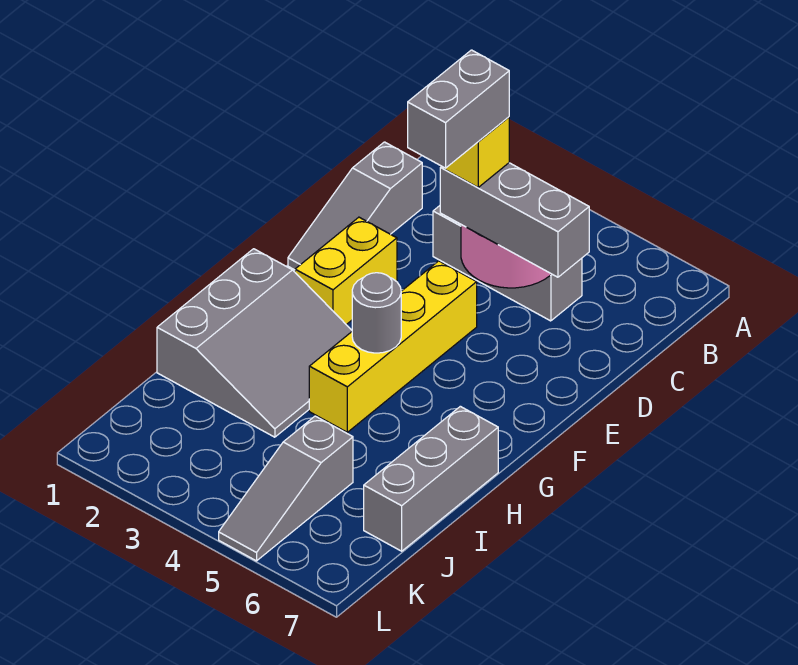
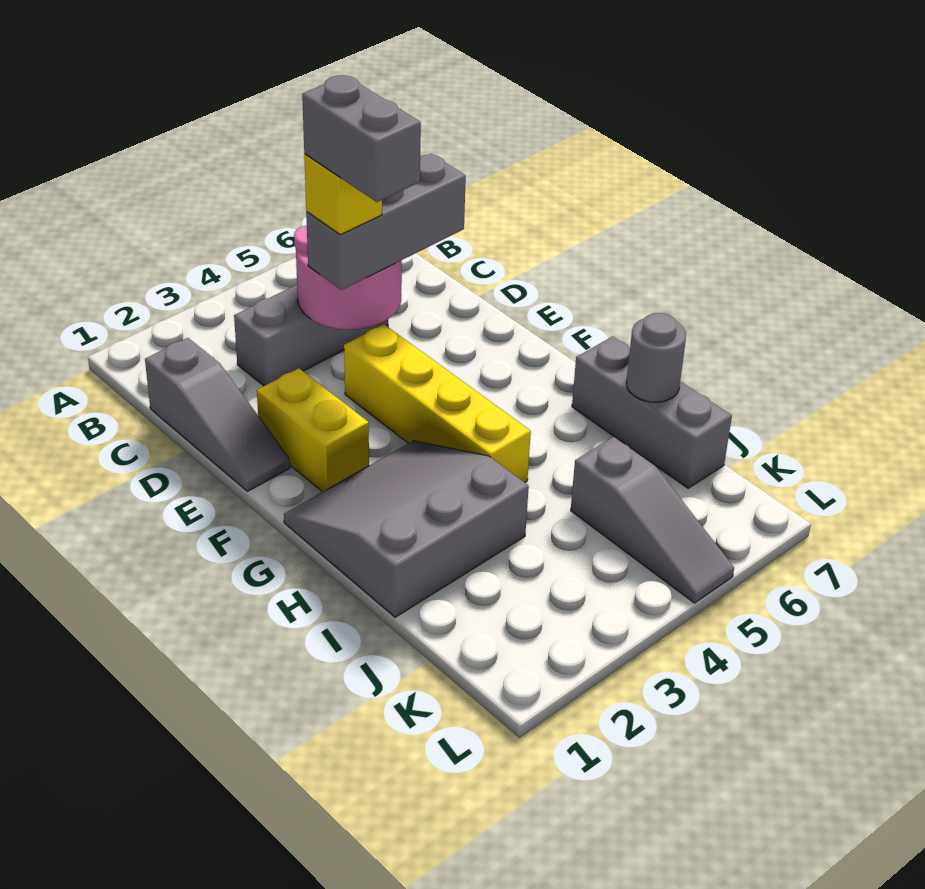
grey 3x3 slope [157,249,352,437] -> grey 3x3 slope turned to [284,441,529,617]
grey 1x1 round brick [352,273,401,353] -> grey 1x1 round brick moved to [627,313,686,402]

